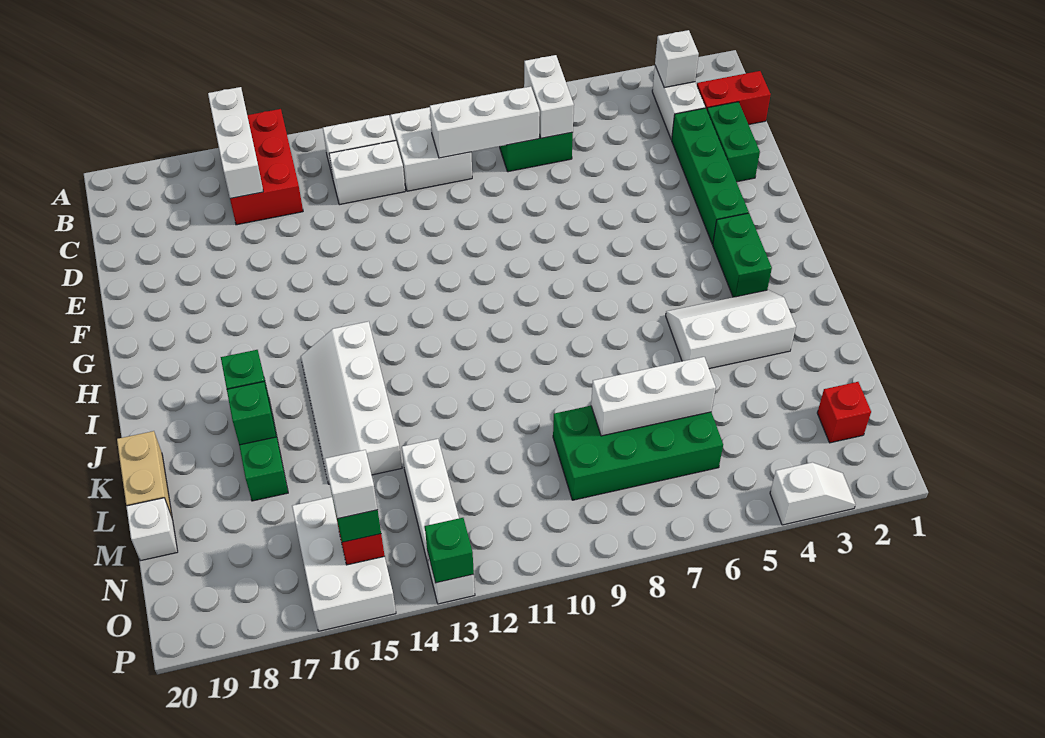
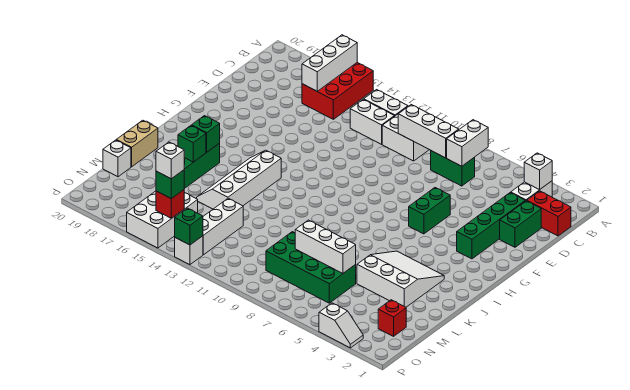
green 1x2 brick [713,213,772,297] -> green 1x2 brick moved to [409,188,450,234]
white 2x3 slope [666,290,796,369] -> white 3x3 slope [357,251,444,307]

